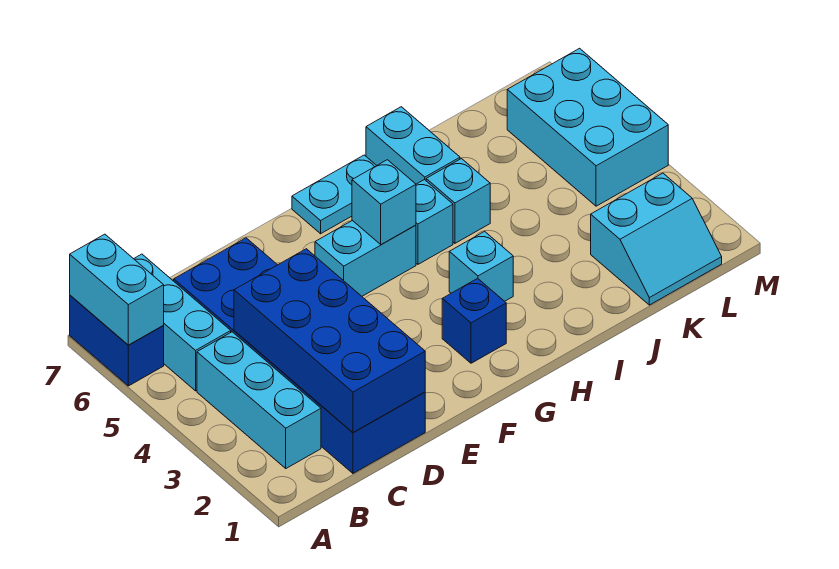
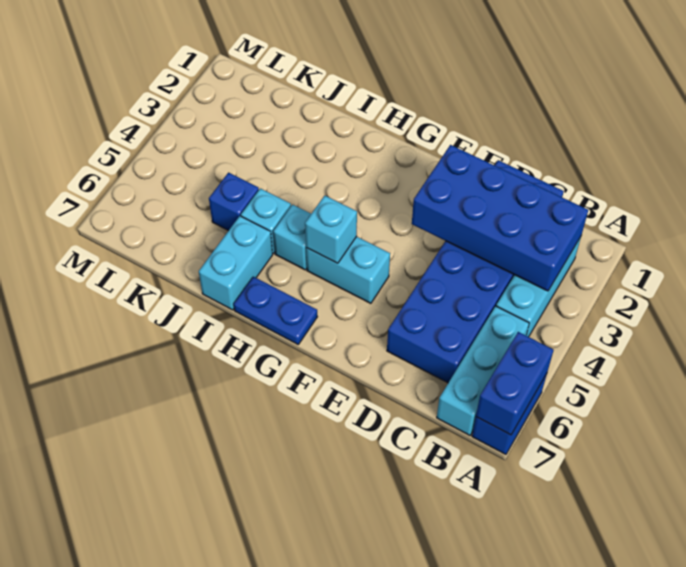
cyan 1x2 brick [70,234,164,345] -> blue 1x2 brick [476,332,553,435]
blue 2x4 brick [234,249,425,432] -> blue 2x4 brick turned to [412,145,588,291]
blue 1x1 brick [442,278,506,363] -> blue 1x1 brick moved to [209,173,259,231]
cyan 1x2 plate [292,155,377,234] -> blue 1x2 plate [234,277,317,344]
cyan 1x1 brick [449,231,513,301] -> none
cyan 2x2 slope [591,173,722,305] -> none
cyan 2x3 brick [507,48,668,206] -> none

